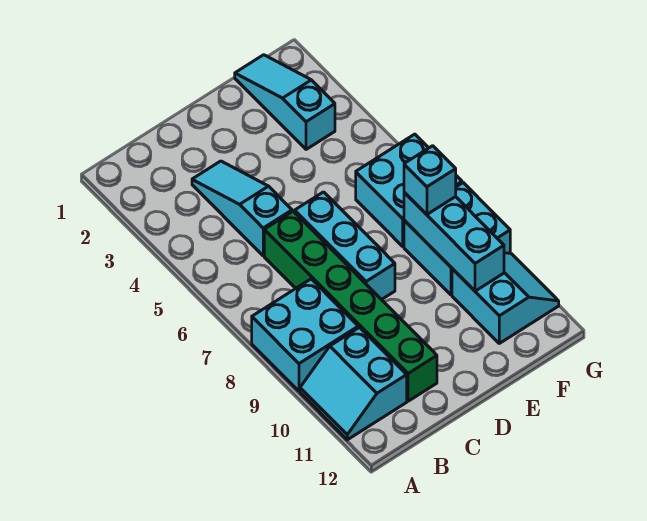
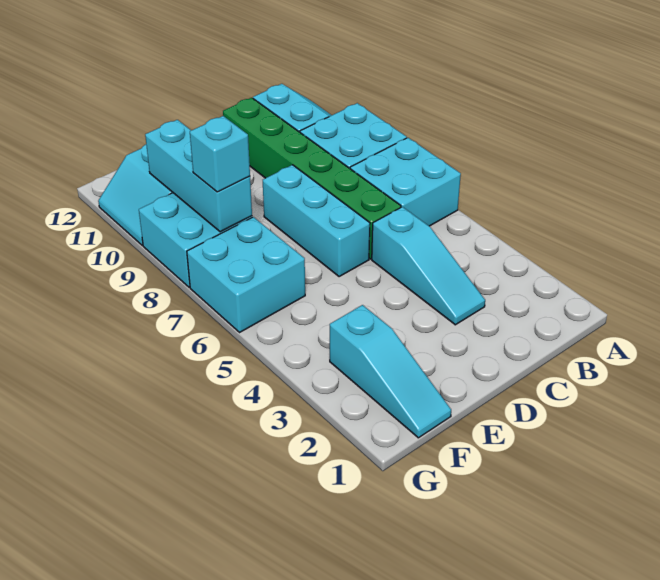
none -> cyan 2x2 brick [350,138,461,226]

